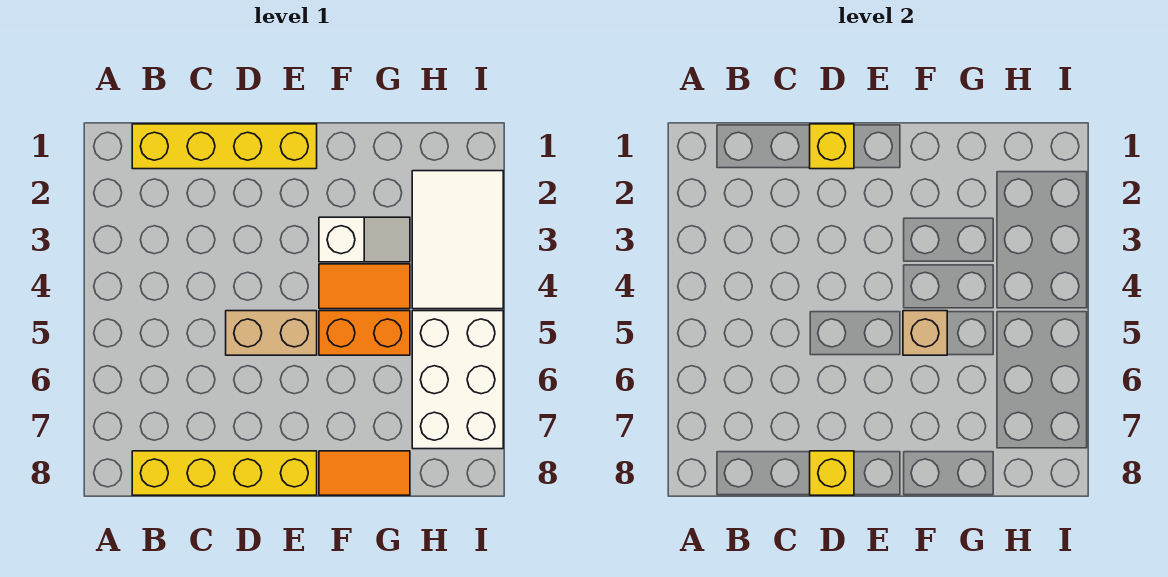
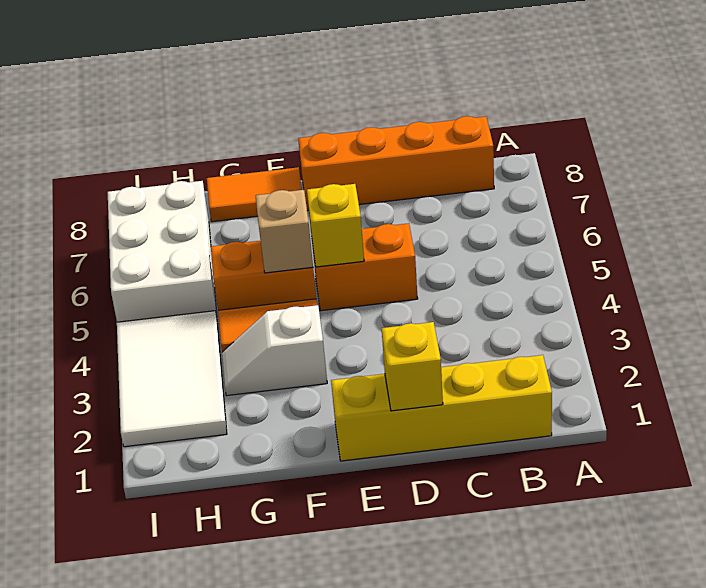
yellow 1x4 brick [132,451,317,495] -> orange 1x4 brick [298,116,494,211]
tan 1x2 brick [226,311,317,355] -> orange 1x2 brick [312,223,418,311]
yellow 1x1 brick [810,451,854,495] -> yellow 1x1 brick moved to [307,184,364,267]

